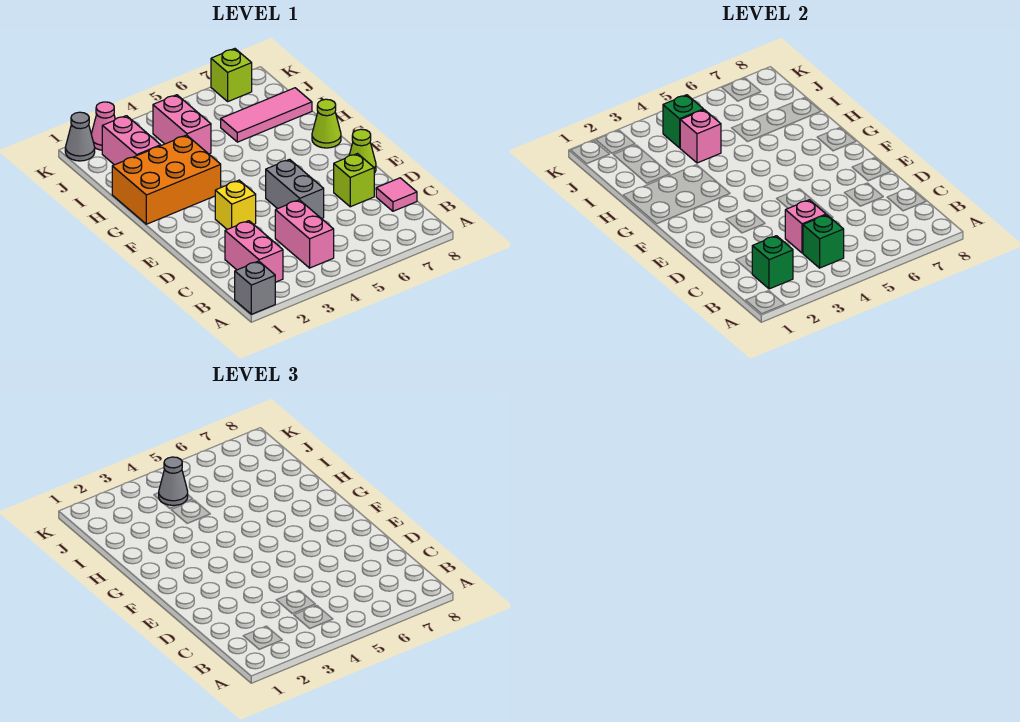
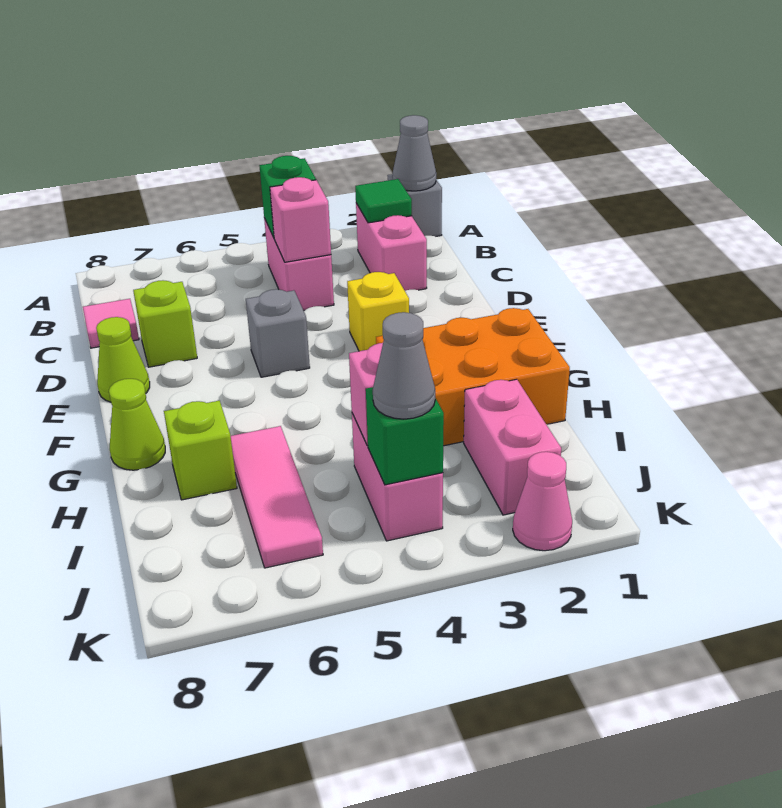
green 1x1 brick [752,236,793,289] -> green 1x1 tile [355,179,412,223]
grey 1x2 brick [266,159,324,219] -> grey 1x1 brick [246,289,310,377]
pink 1x3 tile [221,88,312,142] -> pink 1x3 tile turned to [231,426,323,568]
grey 1x1 cone [65,112,95,161] -> grey 1x1 cone moved to [393,115,436,191]
lime 1x1 brick [211,49,252,101] -> lime 1x1 brick moved to [164,401,237,500]

